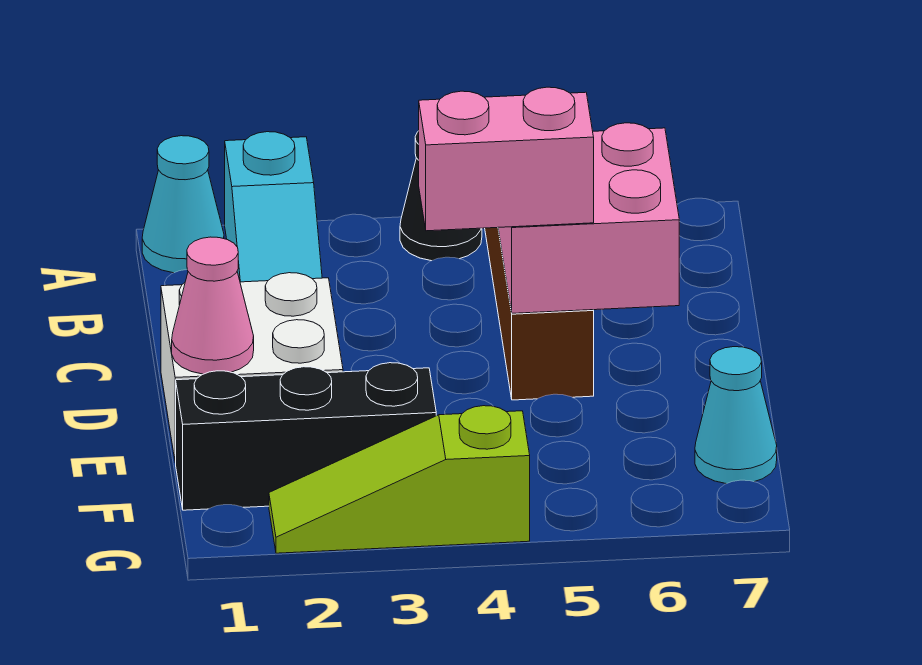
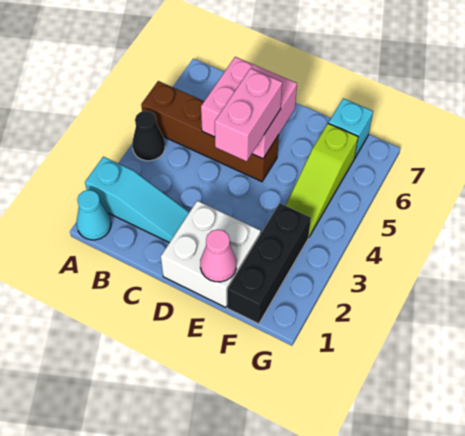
cyan 1x1 cone [695,347,777,484] -> cyan 1x1 brick [329,98,373,157]
lime 1x3 slope [269,406,530,553] -> lime 1x3 slope moved to [286,123,358,237]

